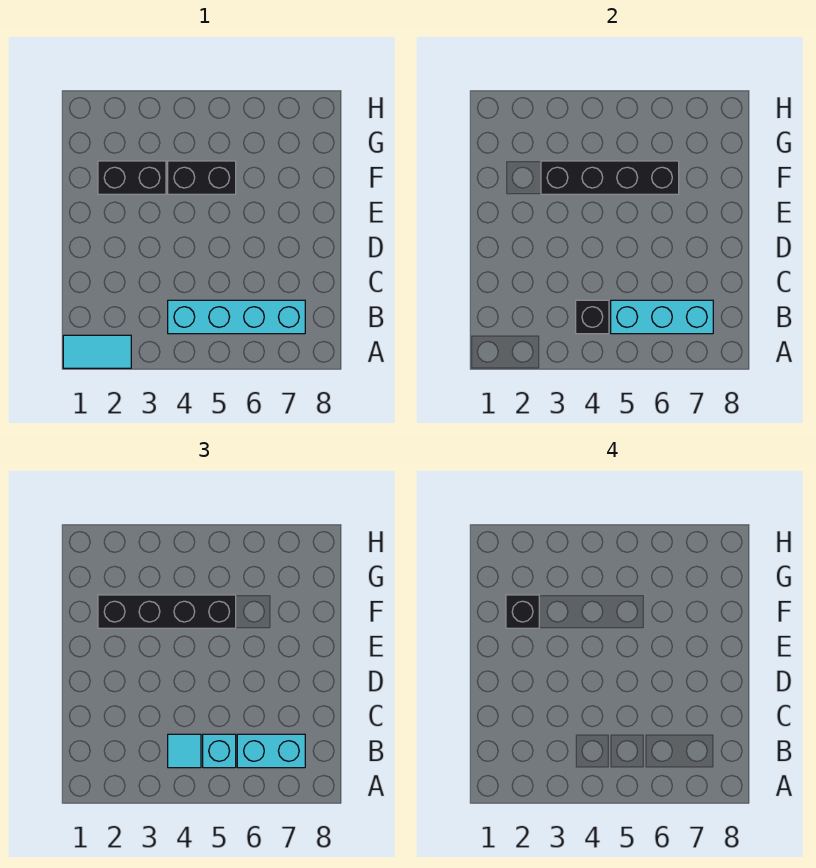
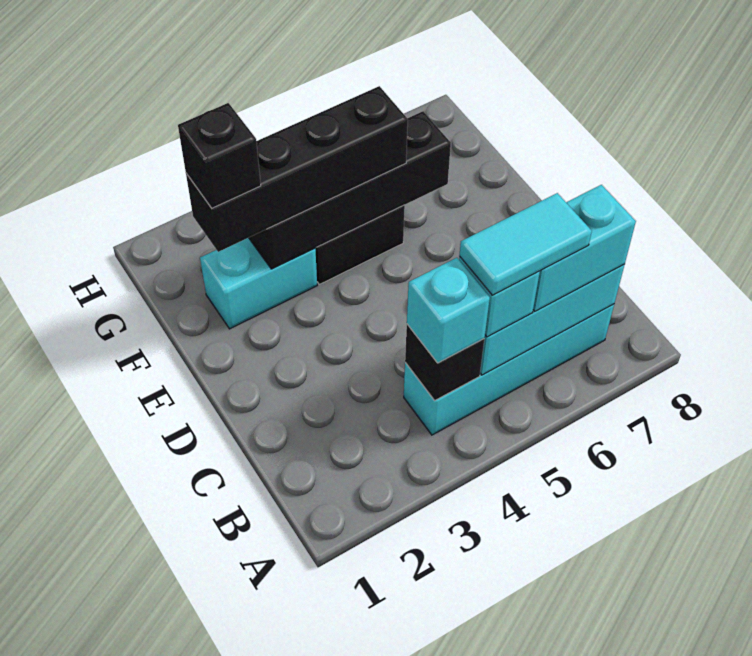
cyan 1x2 tile [63,335,131,368] -> cyan 1x2 tile moved to [459,193,592,295]
cyan 1x1 tile [168,734,201,768] -> cyan 1x1 brick [407,258,490,363]
black 1x2 brick [98,161,166,194] -> cyan 1x2 brick [200,238,317,329]

